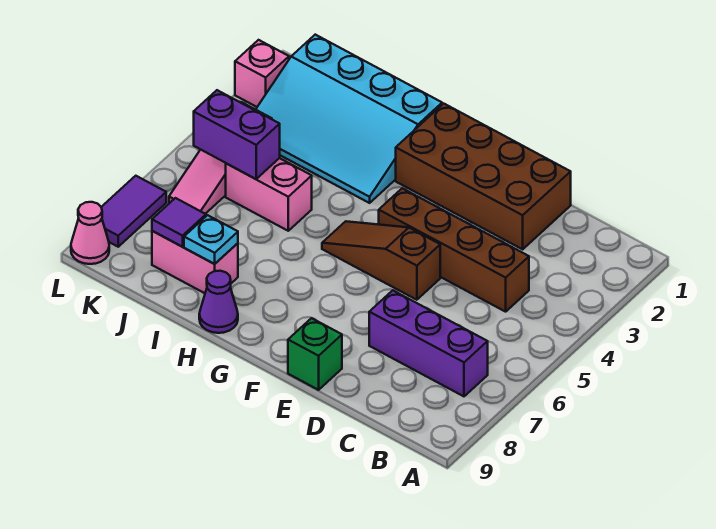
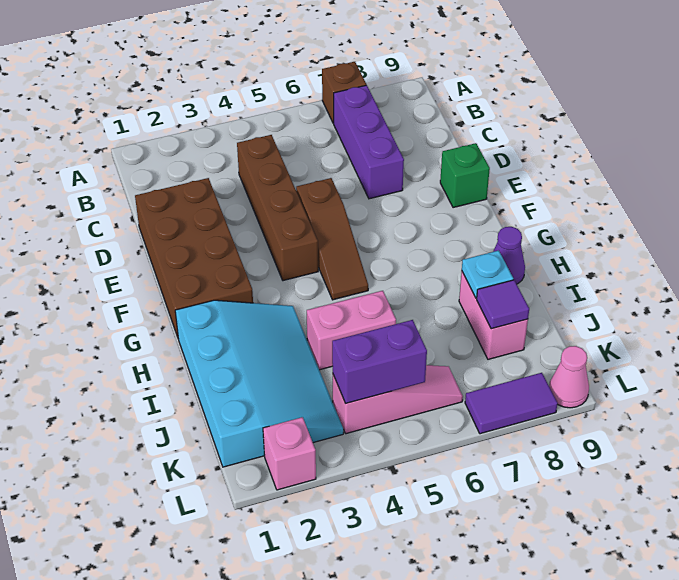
none -> brown 1x1 brick [322,62,366,123]
pink 1x2 brick [226,158,312,231] -> pink 1x2 brick turned to [307,291,396,370]
purple 1x2 brick [194,90,280,179] -> purple 1x2 brick turned to [332,320,427,403]

